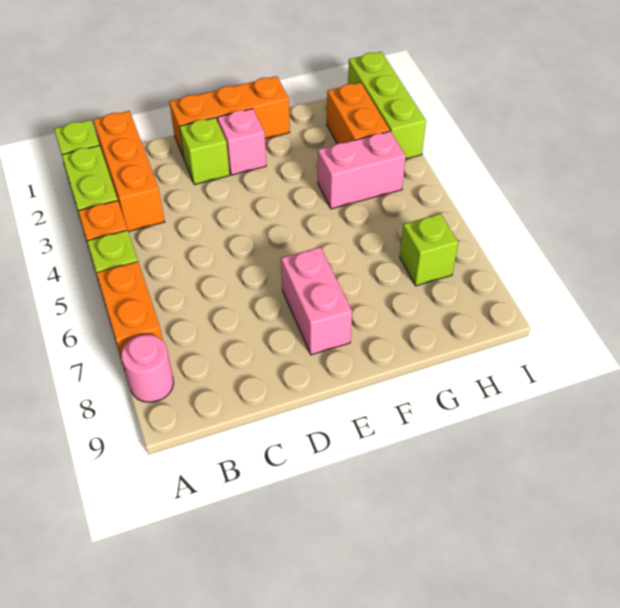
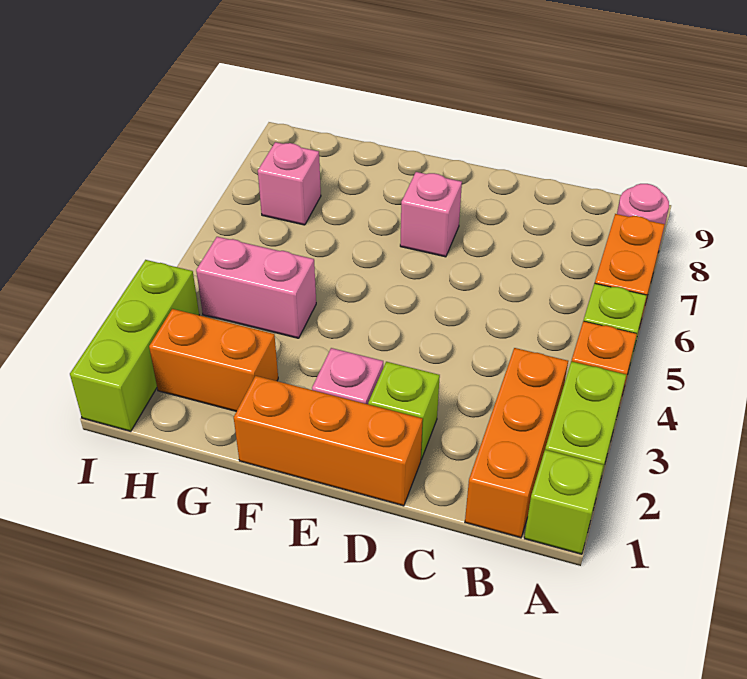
pink 1x2 brick [281,247,352,355] -> pink 1x1 brick [400,172,462,257]
orange 1x2 brick [327,83,390,144] -> orange 1x2 brick turned to [149,309,278,411]
lime 1x1 brick [400,214,458,286] -> pink 1x1 brick [258,142,321,225]

